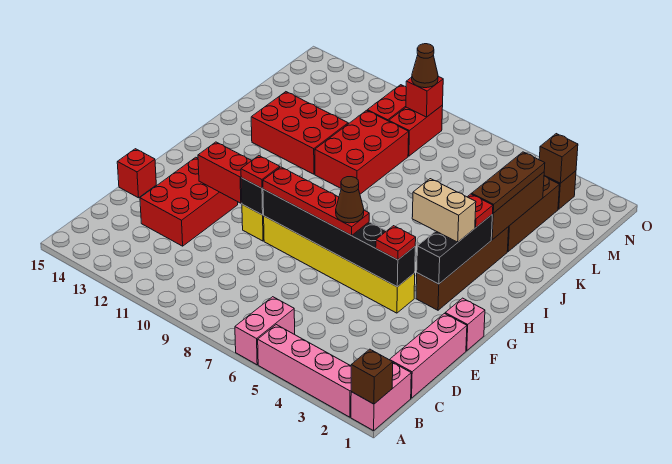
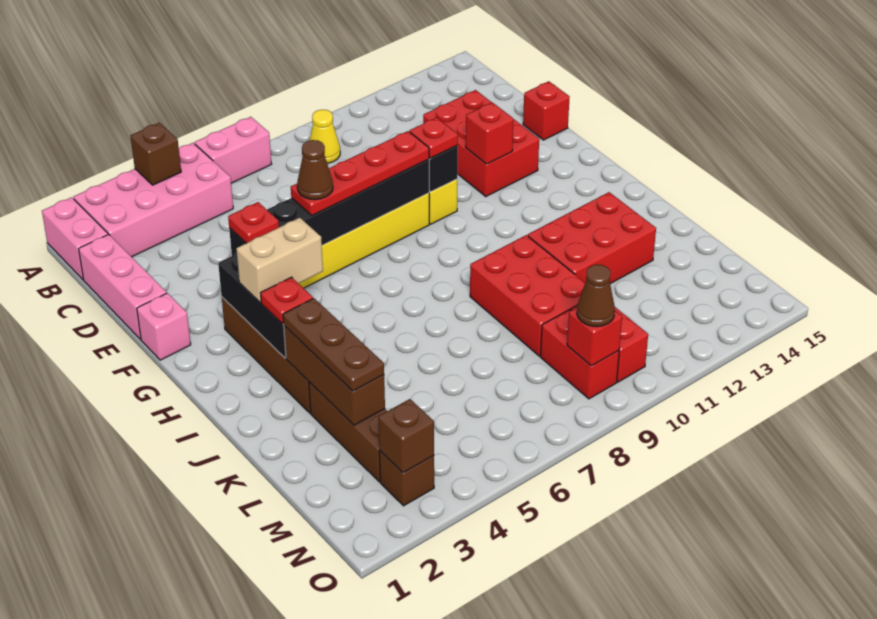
brown 1x1 brick [351,349,393,404] -> brown 1x1 brick moved to [131,123,181,185]
pink 1x4 brick [258,325,351,417] -> pink 2x4 brick [73,143,233,257]
pink 1x2 brick [235,297,295,365] -> pink 1x2 brick turned to [194,117,271,183]
none -> yellow 1x1 cone [310,110,340,163]
red 1x2 brick [198,142,252,203] -> red 1x1 brick [466,102,513,164]

